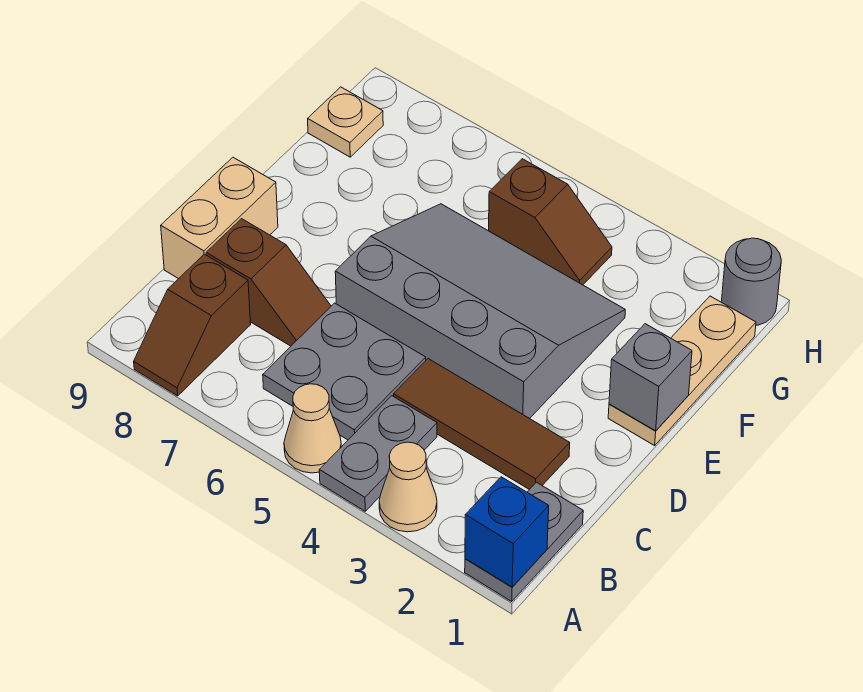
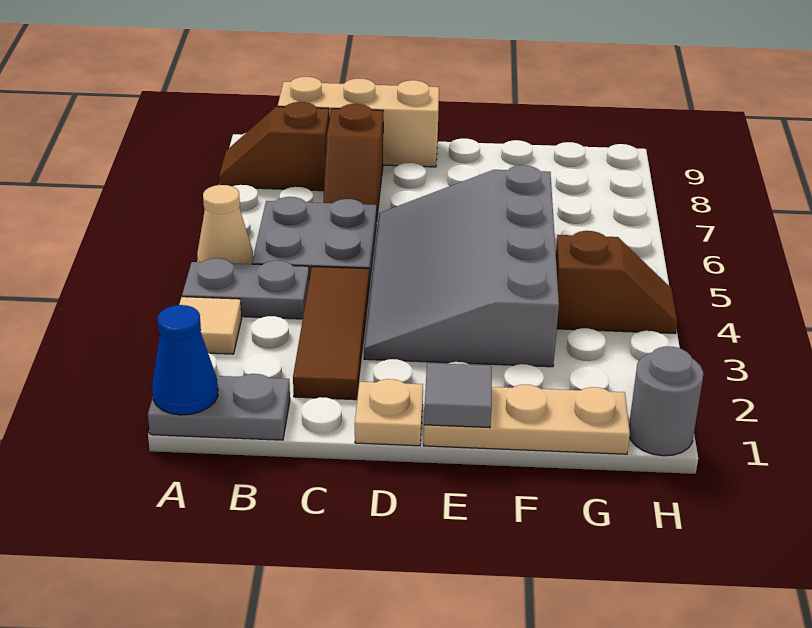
blue 1x1 brick [465,477,549,587] -> blue 1x1 cone [152,305,218,415]
tan 1x1 cone [379,442,437,532] -> tan 1x1 tile [179,297,242,354]
tan 1x2 brick [161,157,278,279] -> tan 1x3 brick [278,77,439,167]
grey 3x4 slope [335,204,625,419] -> grey 3x4 slope turned to [364,165,559,367]
grey 1x1 brick [609,324,692,431] -> grey 1x1 tile [424,363,492,428]
brown 1x2 slope [489,159,612,285] -> brown 1x2 slope turned to [556,231,677,334]
tan 1x1 plate [308,87,383,157] -> tan 1x1 plate moved to [355,379,423,446]

